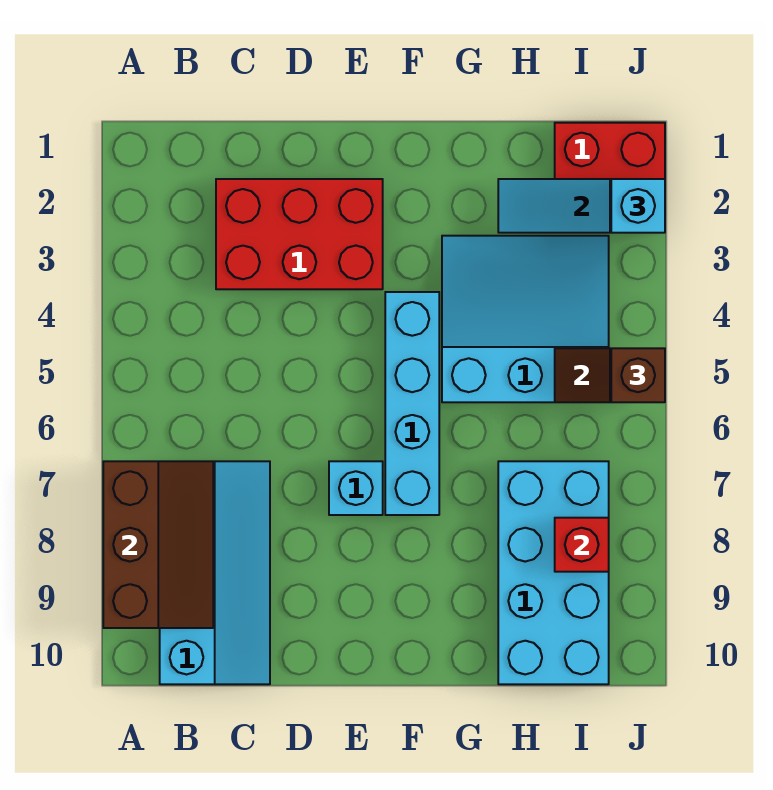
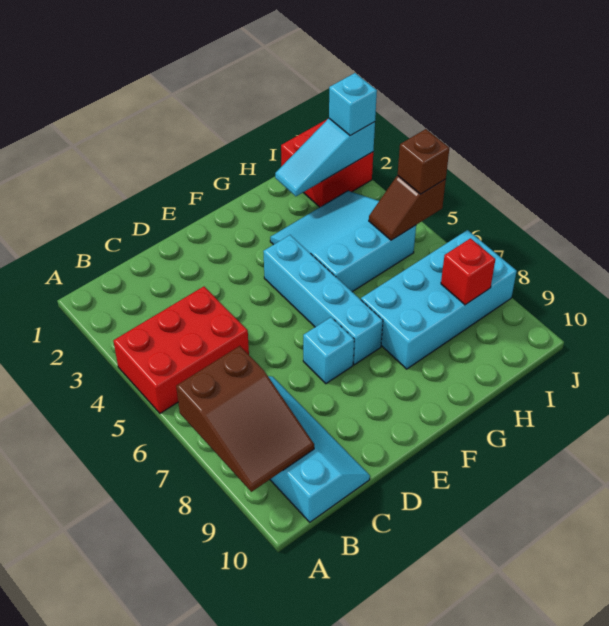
brown 2x3 slope [103,461,213,628] -> brown 2x3 slope turned to [176,346,314,492]
red 2x3 brick [216,179,383,289] -> red 2x3 brick moved to [113,287,249,413]
cyan 2x4 brick [498,461,609,684] -> cyan 2x4 brick turned to [361,230,517,369]

